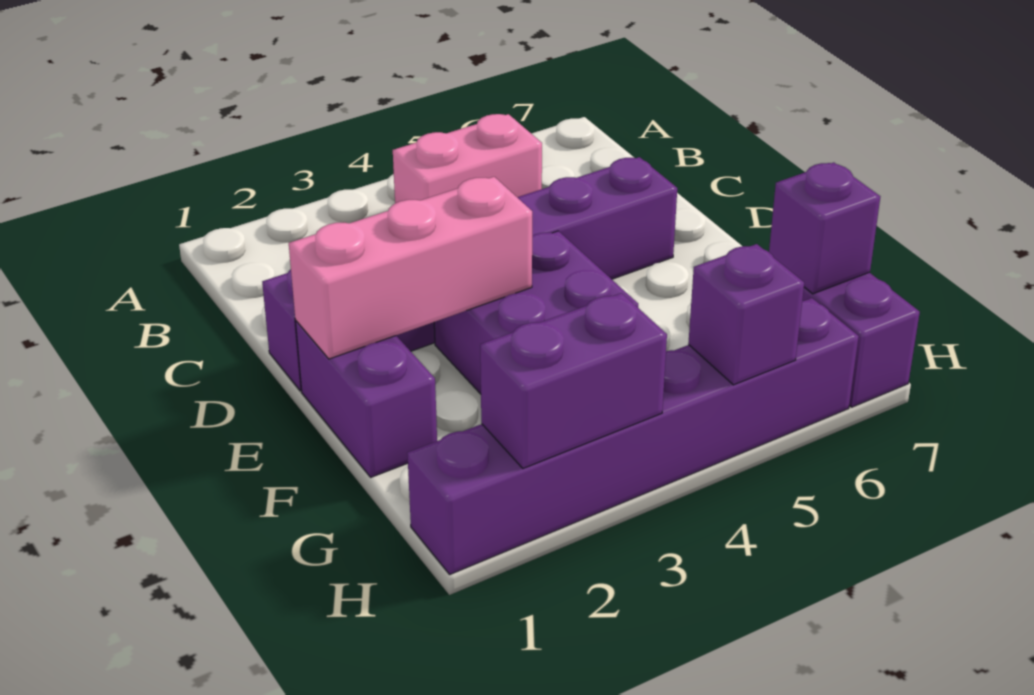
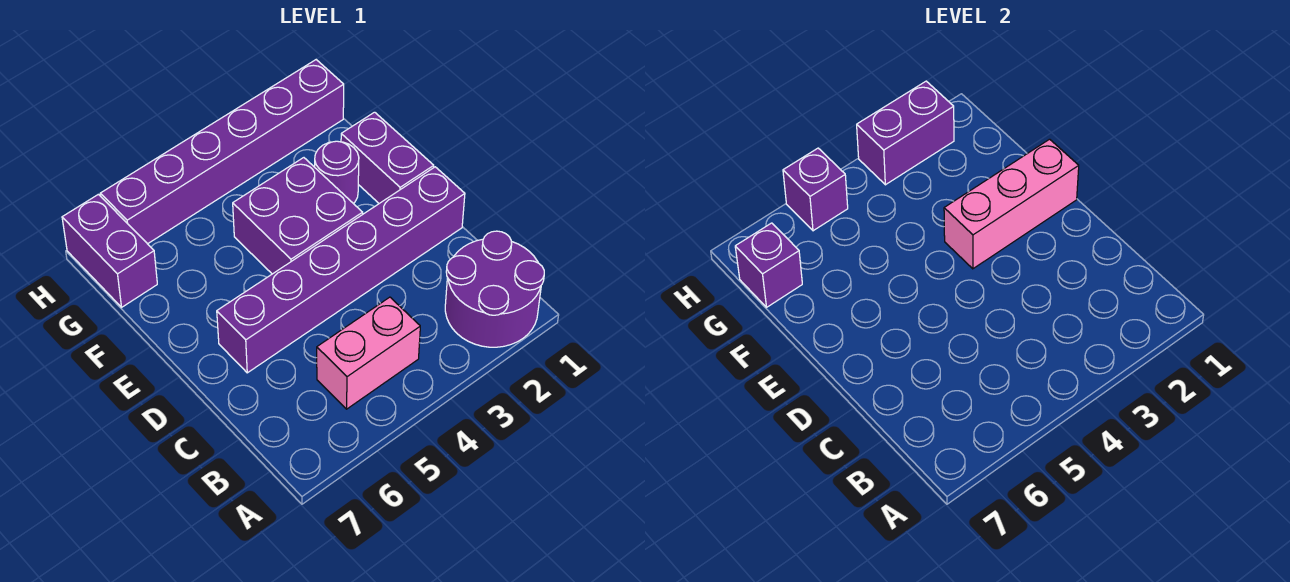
none -> purple 2x2 round brick [445,231,544,347]
none -> purple 1x1 round brick [315,141,359,203]

